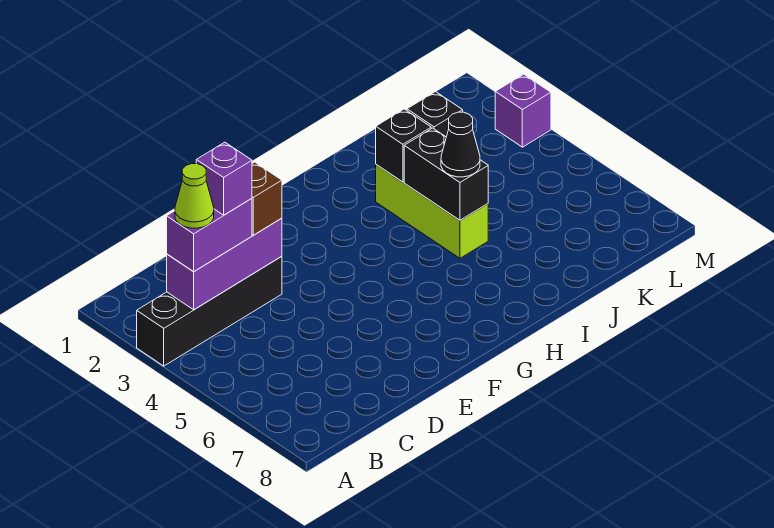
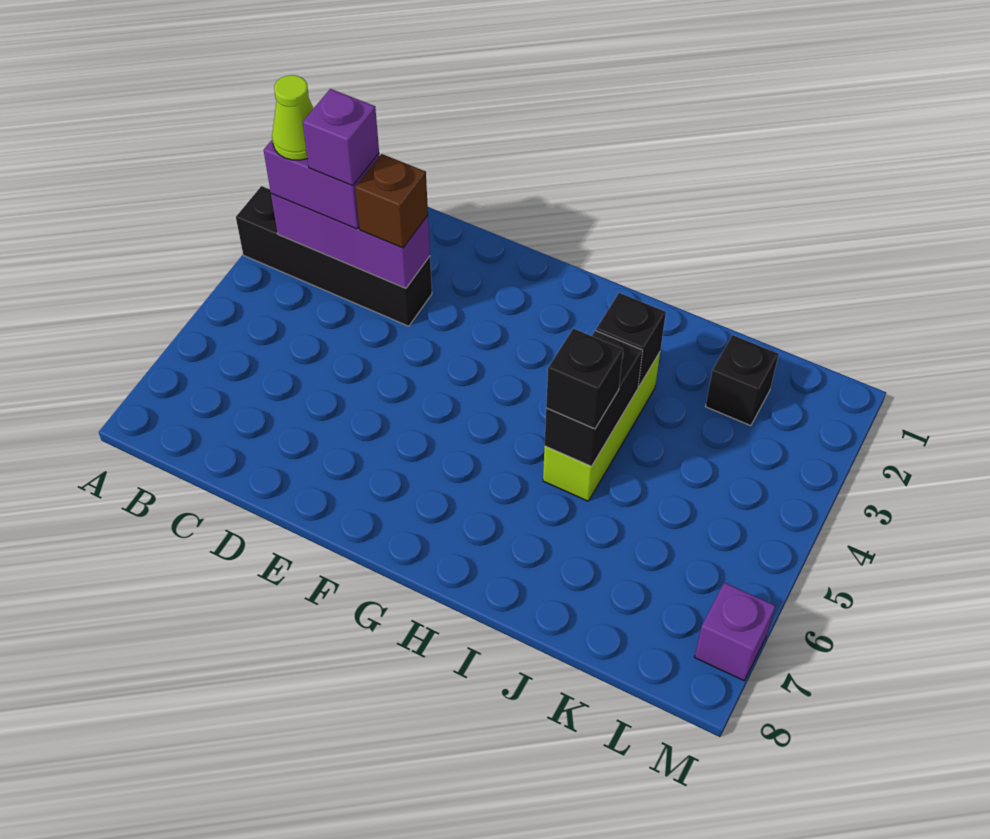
black 1x1 cone [441,112,480,177] -> black 1x1 brick [546,329,623,429]
purple 1x1 brick [495,74,551,147] -> purple 1x1 brick moved to [695,583,775,681]

